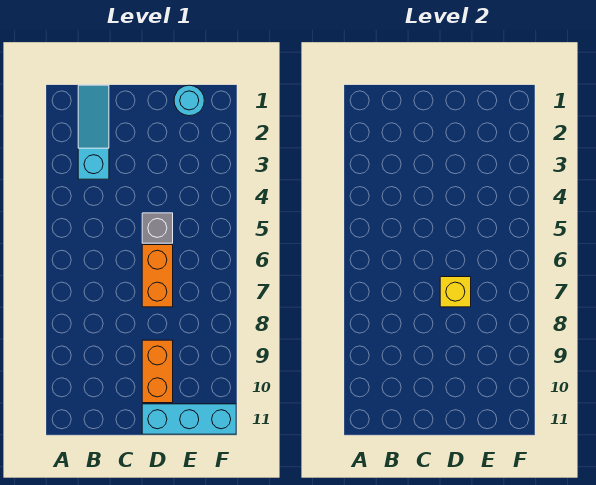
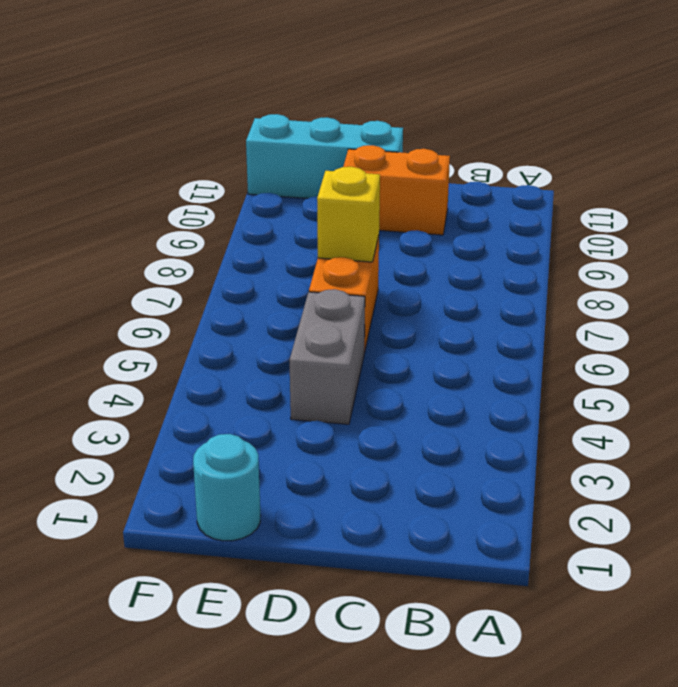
cyan 1x3 slope [78,85,109,179] -> none
grey 1x1 brick [142,213,173,243] -> grey 1x2 brick [289,289,365,424]
orange 1x2 brick [142,340,173,403] -> orange 1x2 brick turned to [343,145,450,235]

